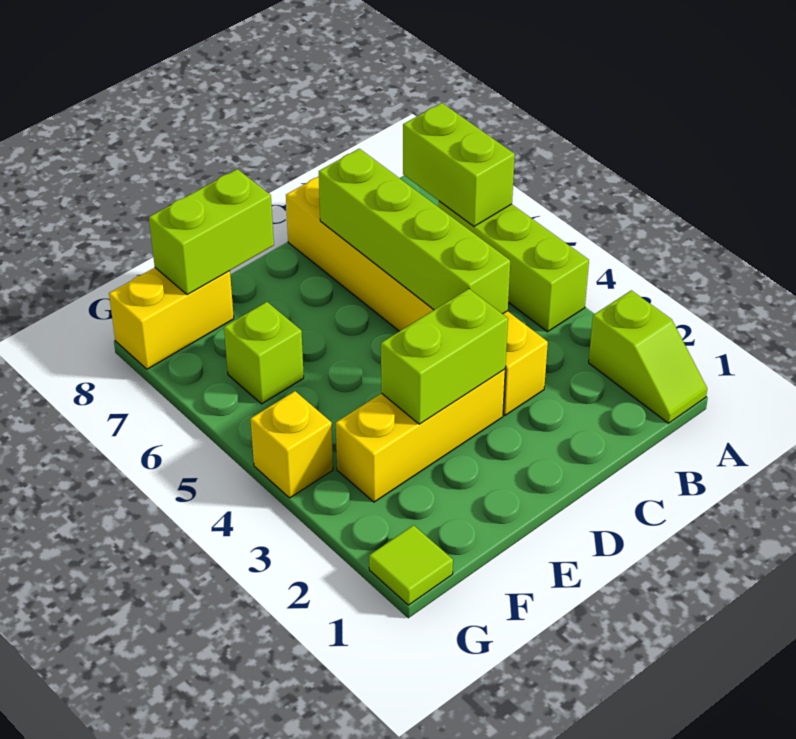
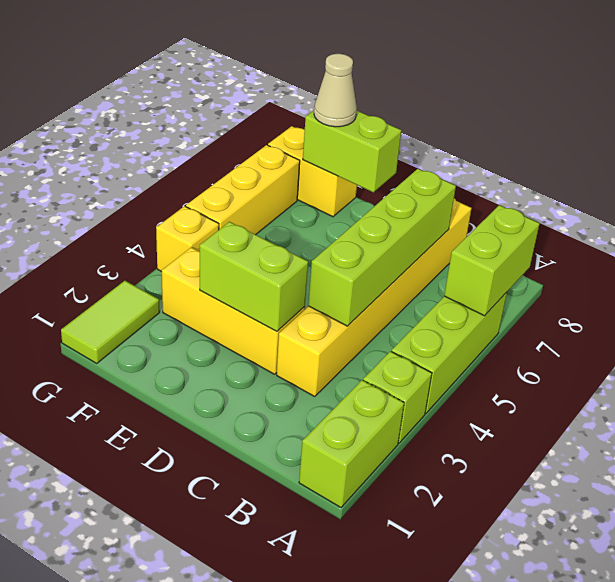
lime 1x2 slope [589,290,707,423] -> lime 1x2 brick [299,380,404,507]
lime 1x1 brick [224,302,304,404] -> lime 1x1 brick moved to [363,351,432,443]
none -> tan 1x1 cone [314,54,357,127]
lime 1x1 tile [369,525,453,605] -> lime 1x2 tile [61,281,160,363]
none -> yellow 1x3 brick [186,145,300,235]

